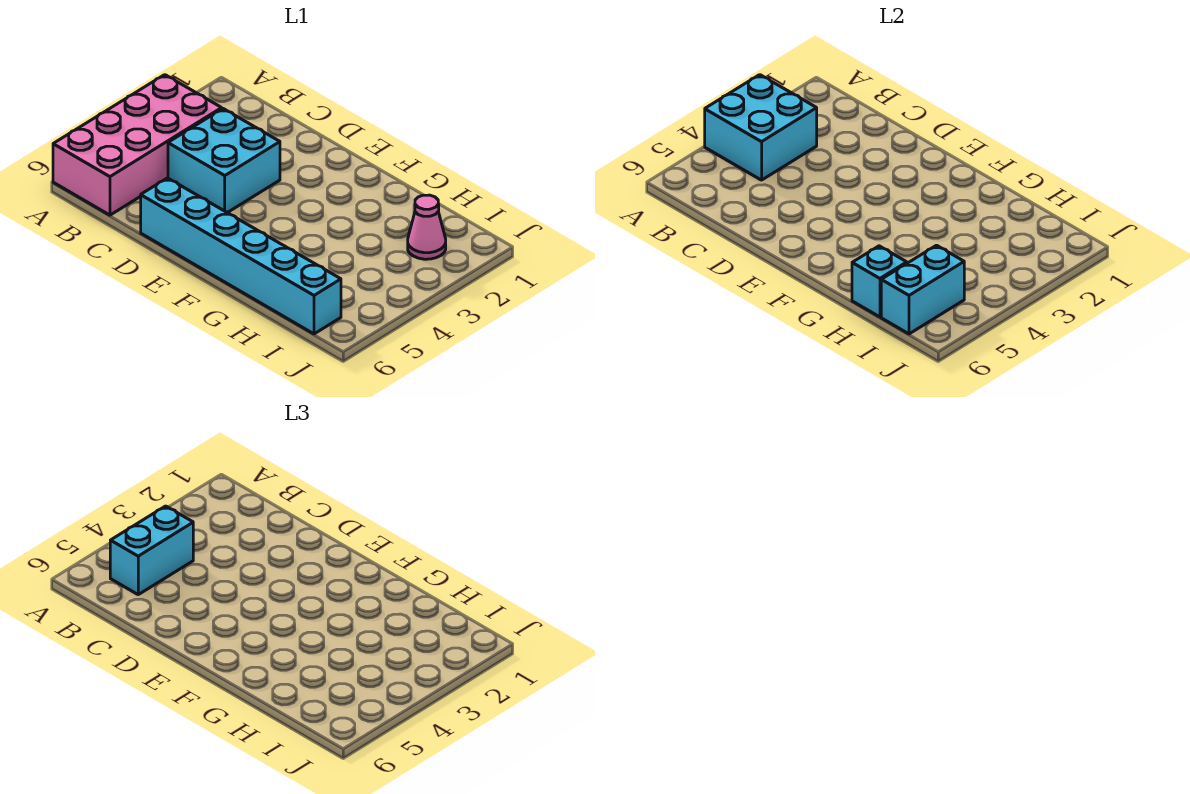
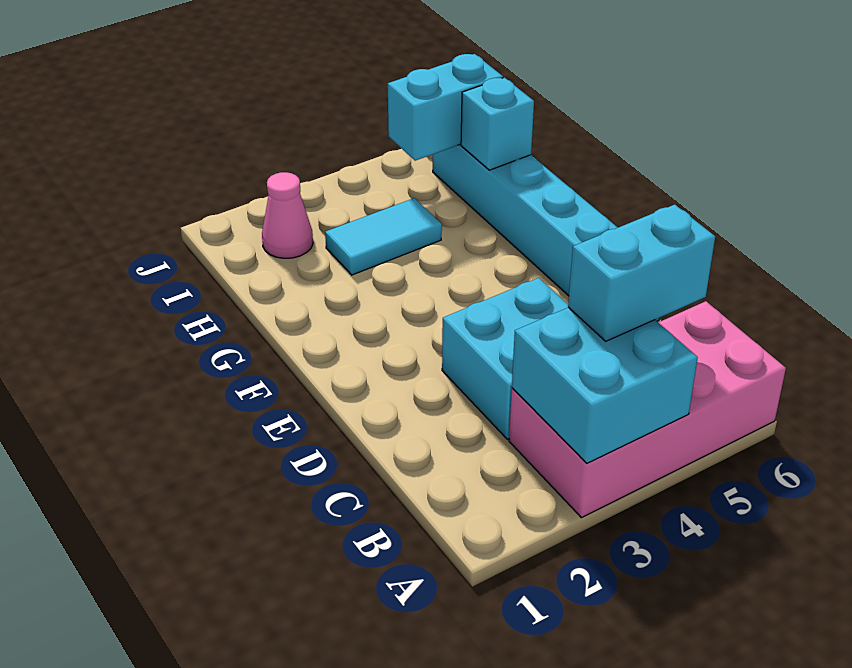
none -> cyan 1x2 tile [325,198,442,275]

